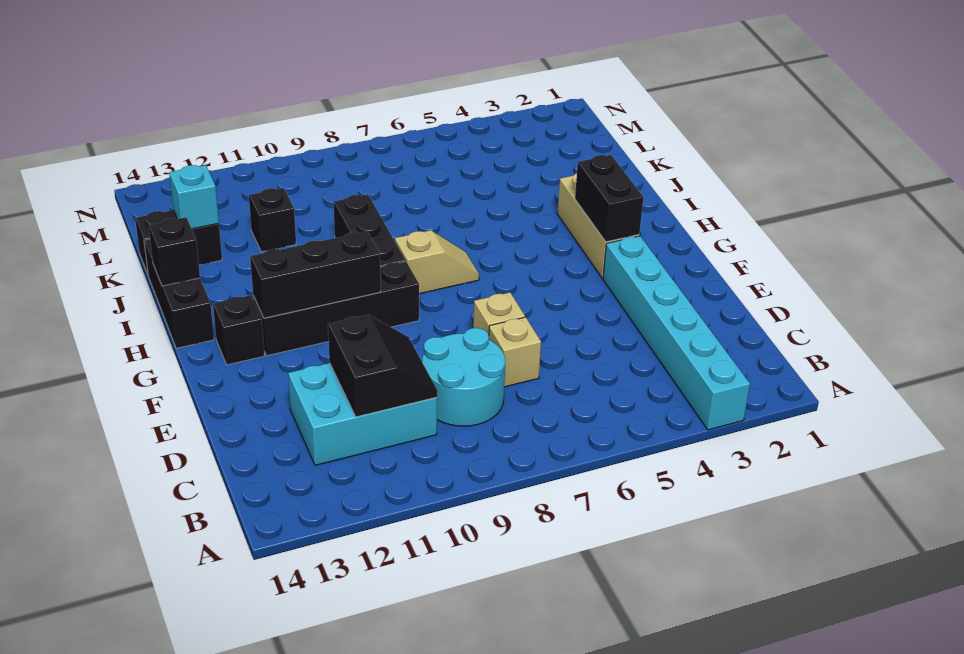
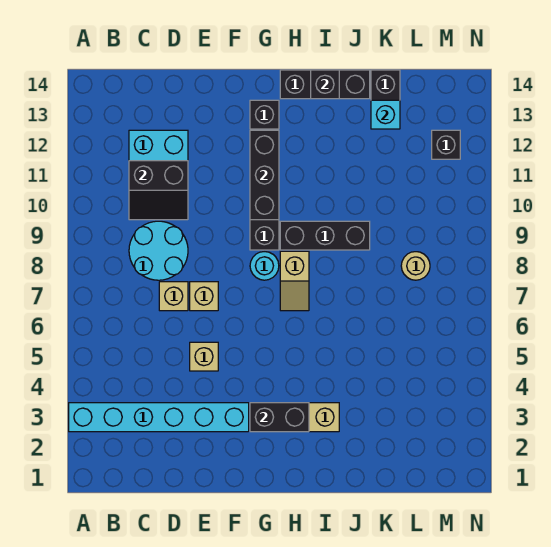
none -> tan 1x1 brick [190,342,218,371]
none -> cyan 1x1 round brick [250,252,279,280]
black 1x1 brick [249,188,296,252] -> black 1x1 brick moved to [432,130,460,159]
none -> tan 1x1 round brick [401,252,430,280]

